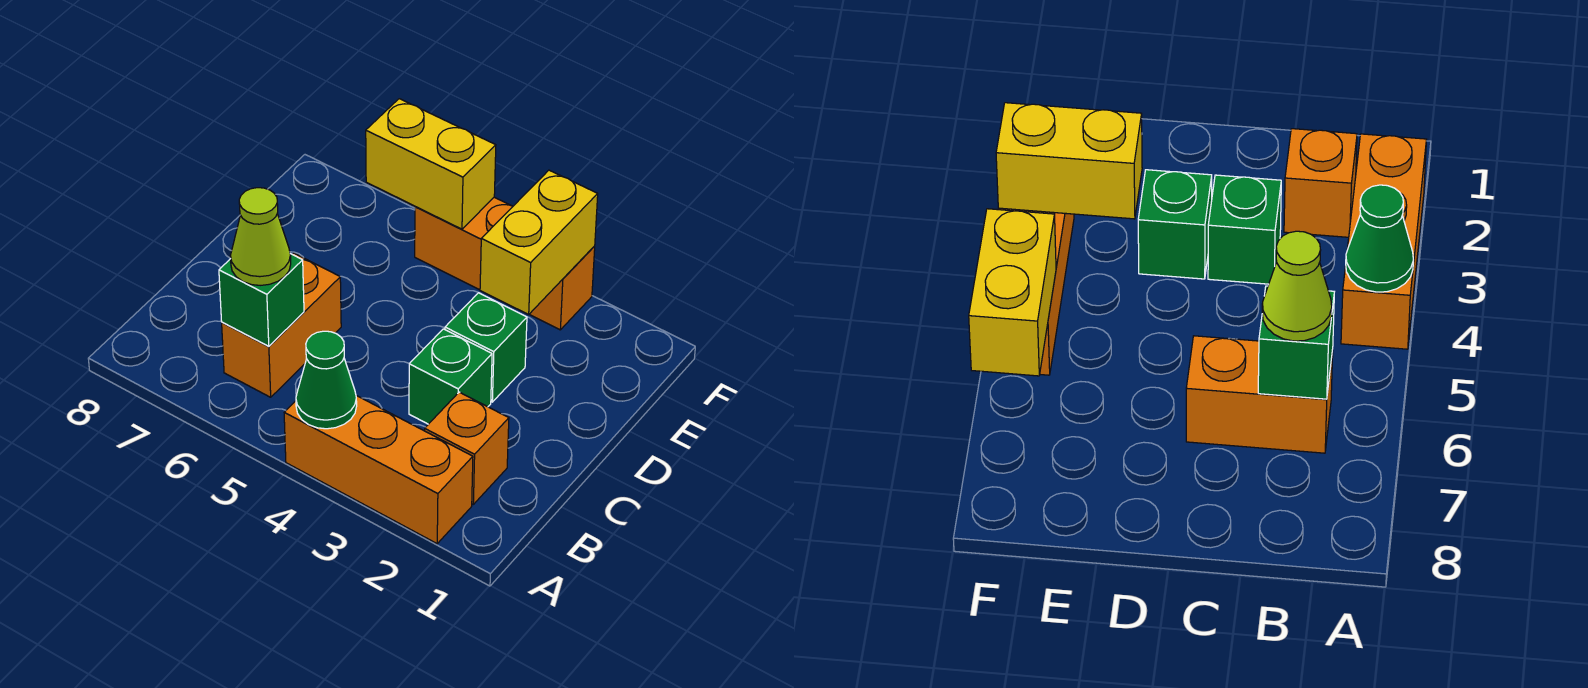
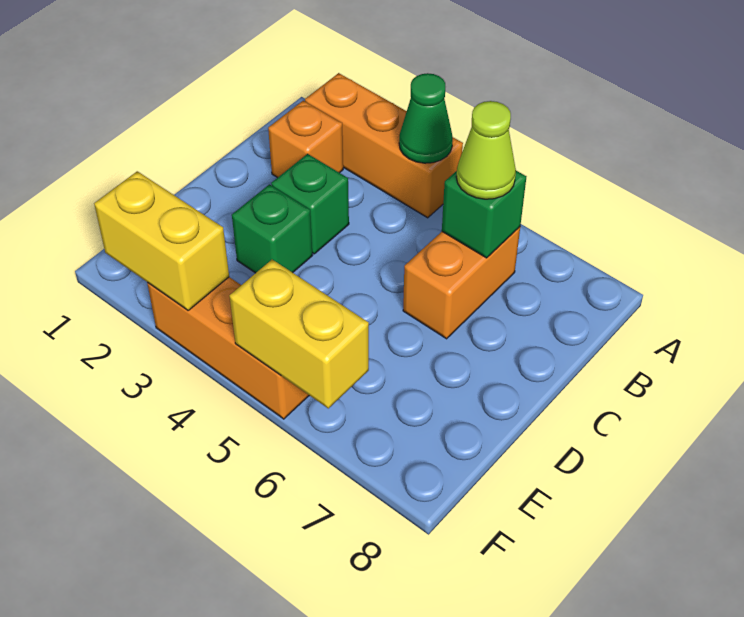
yellow 1x2 brick [480,170,598,314] -> yellow 1x2 brick turned to [94,171,229,310]

